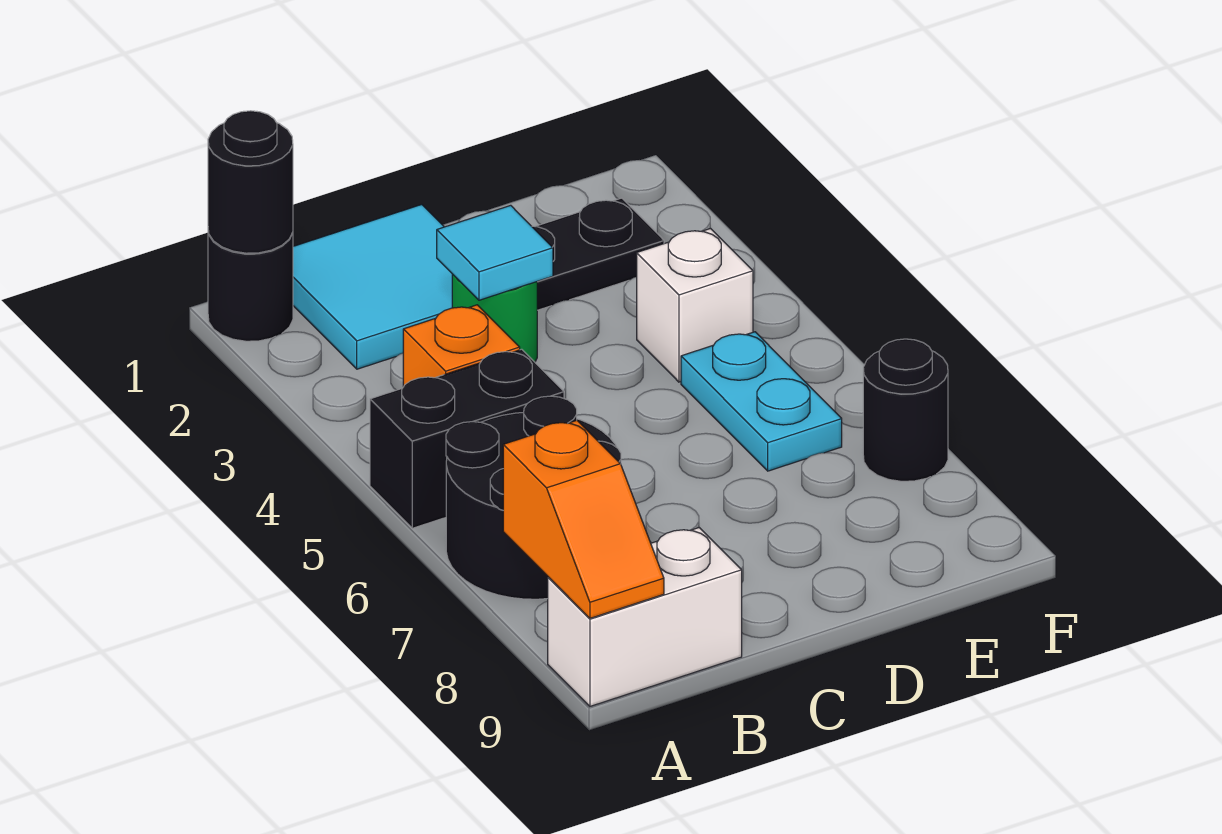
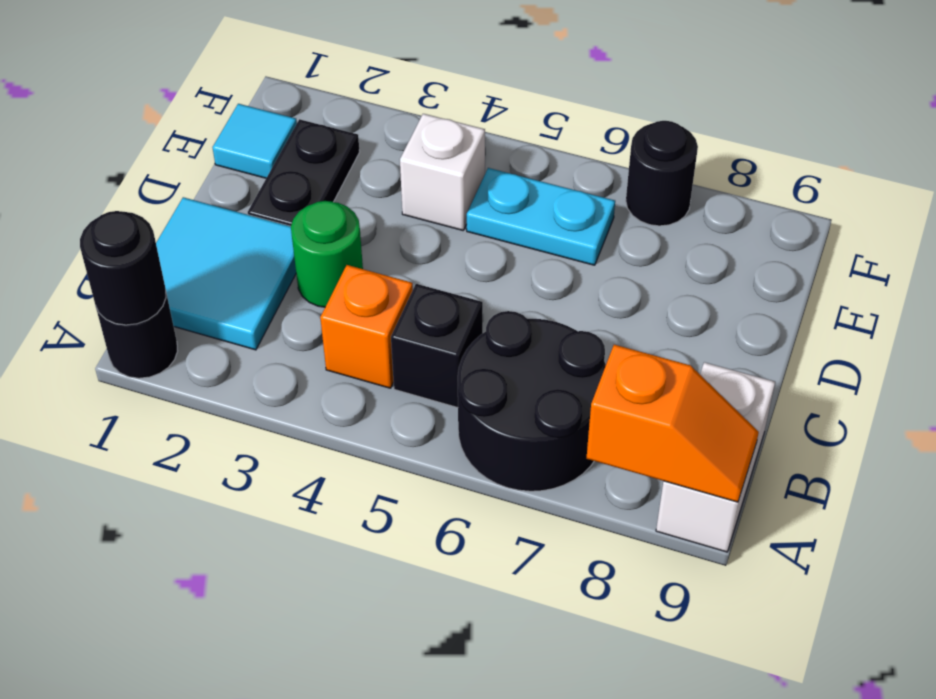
black 1x2 brick [370,349,564,528] -> black 1x1 brick [391,284,483,408]
cyan 1x1 tile [437,205,553,300] -> cyan 1x1 tile moved to [213,104,297,178]

